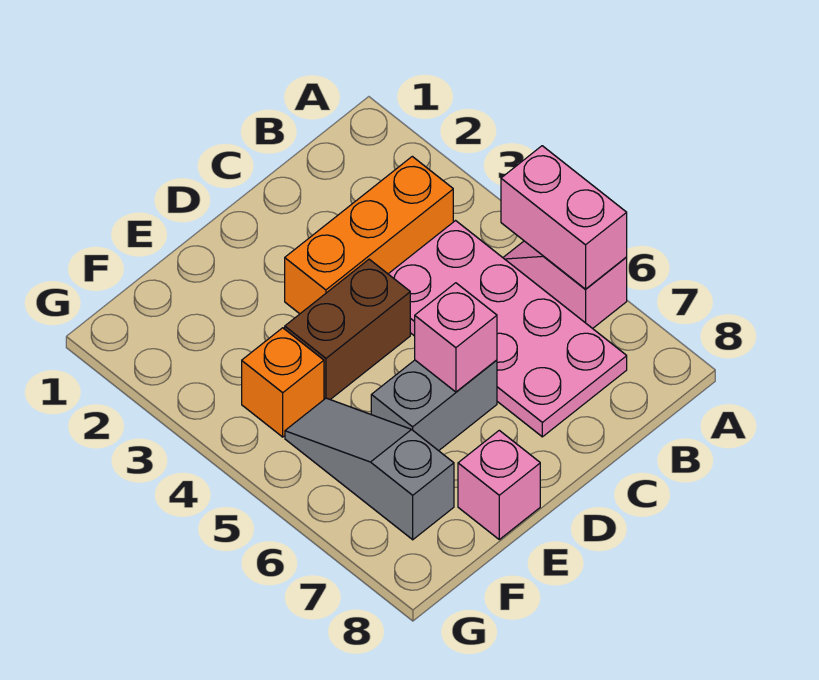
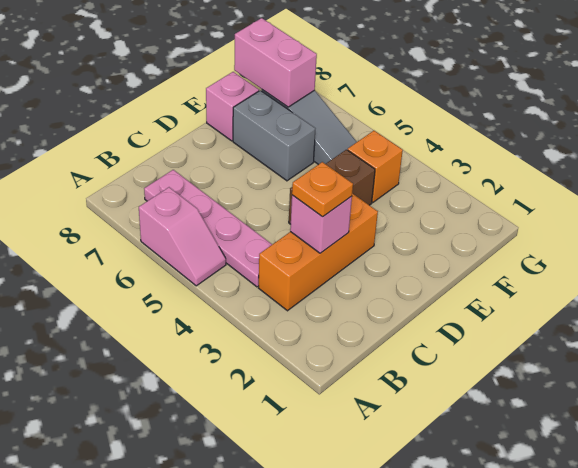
pink 1x2 brick [501,146,627,289] -> pink 1x2 brick moved to [234,18,317,107]
pink 2x4 plate [389,221,627,437] -> pink 1x4 plate [144,170,272,287]
none -> orange 1x1 plate [292,162,353,217]
grey 1x2 brick [371,360,497,451] -> grey 1x2 brick turned to [233,90,316,181]
pink 1x1 brick [415,283,497,392] -> pink 1x1 brick moved to [290,195,352,253]

